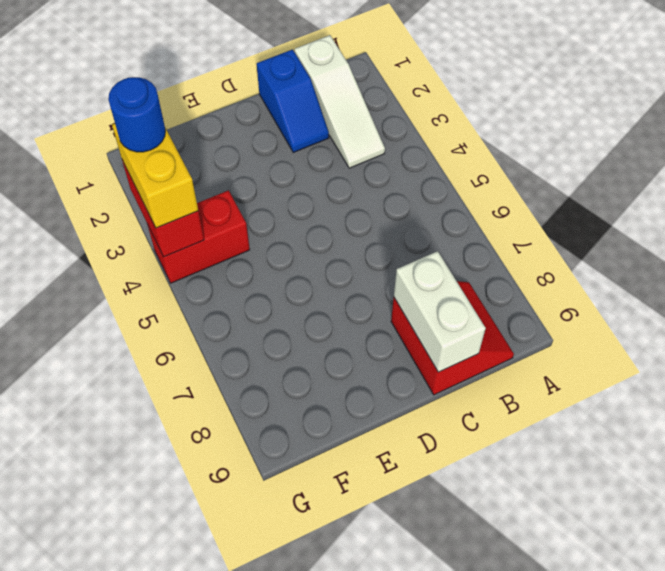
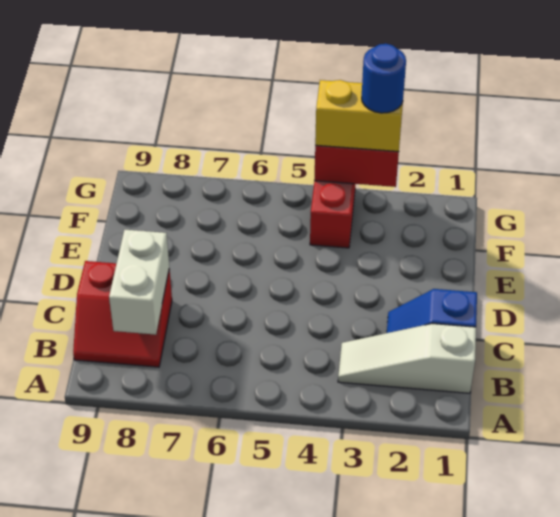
white 1x2 brick [394,251,486,372] -> white 1x2 brick turned to [109,230,169,335]

